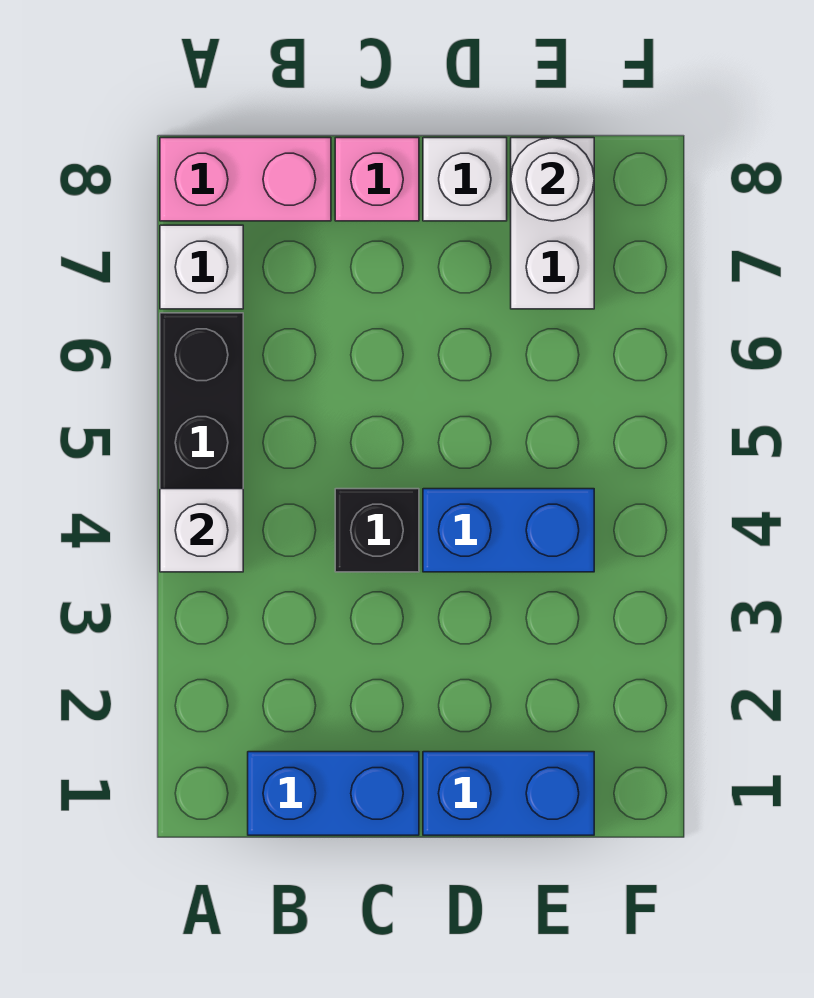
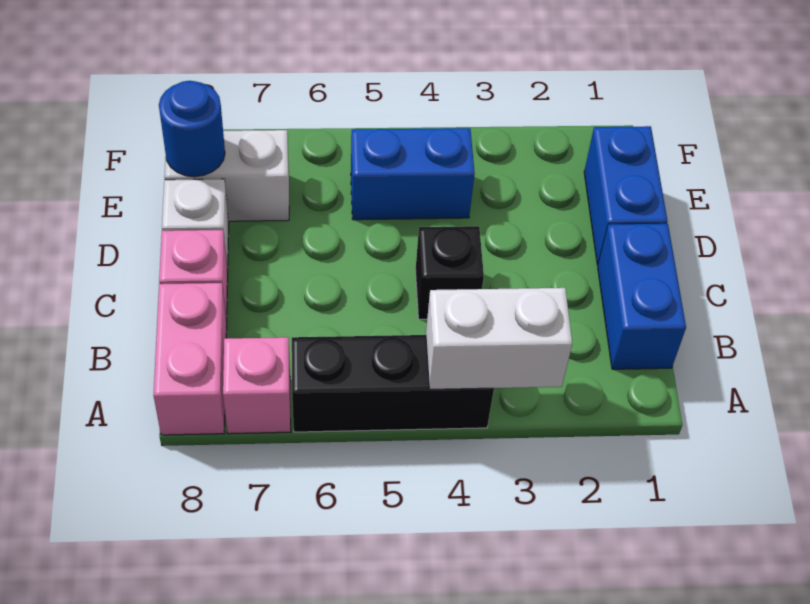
white 1x1 brick [160,489,243,572] -> white 1x2 brick [426,288,572,389]
white 1x1 brick [160,225,243,309] -> pink 1x1 brick [223,337,291,434]
blue 1x2 brick [423,489,594,572] -> blue 1x2 brick turned to [351,128,475,220]
white 1x1 round brick [511,138,594,221] -> blue 1x1 round brick [159,81,225,177]

